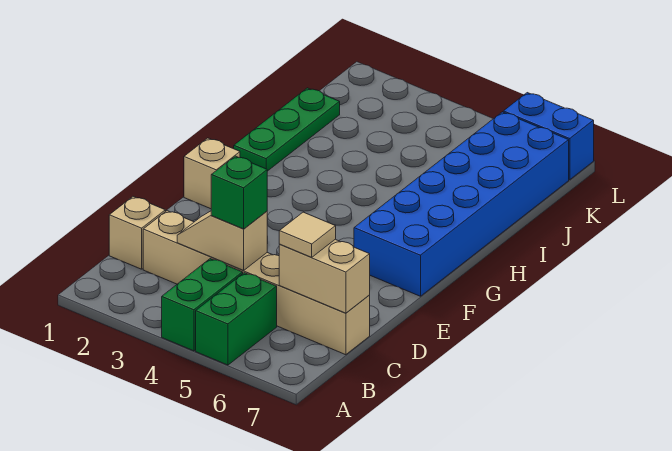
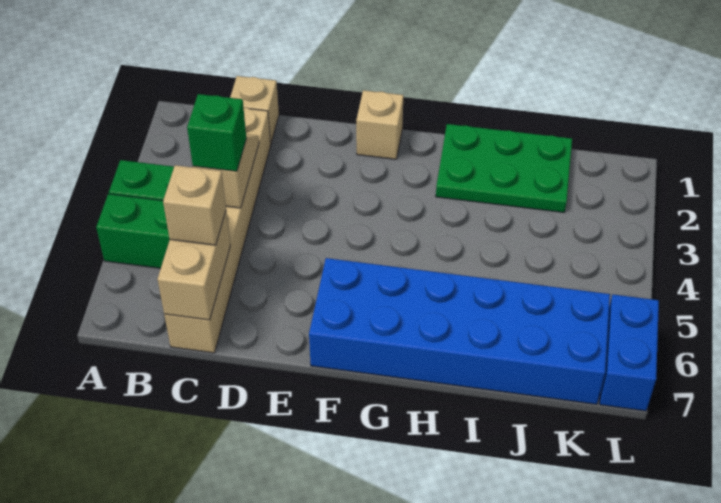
tan 1x1 tile [279,212,336,257] -> tan 1x1 brick [163,165,226,245]
green 1x3 plate [234,88,340,171] -> green 2x3 plate [436,124,572,212]

